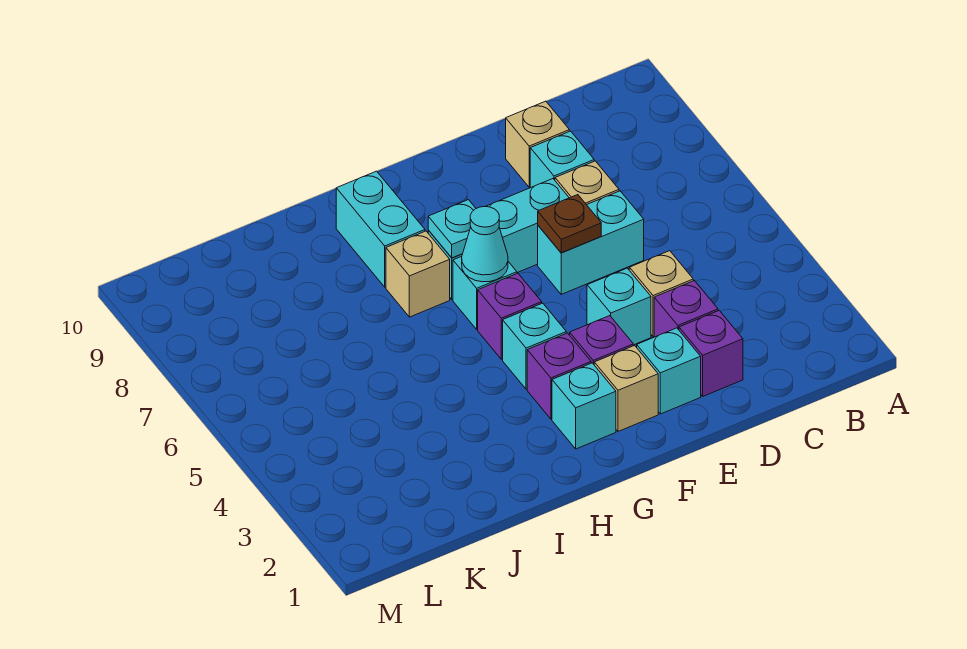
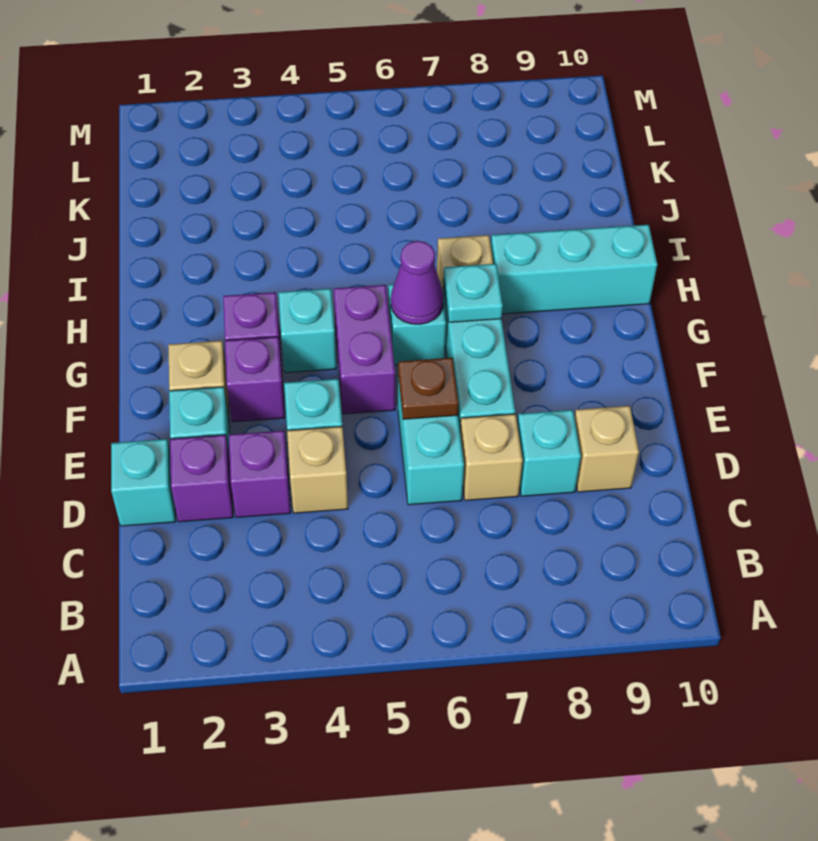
cyan 1x1 brick [552,363,616,449] -> cyan 1x1 brick moved to [111,439,176,526]
purple 1x1 brick [478,273,542,359] -> purple 1x2 brick [334,285,395,414]
cyan 1x1 cone [462,207,508,282] -> purple 1x1 cone [391,241,444,324]
cyan 1x2 brick [336,171,425,287] -> cyan 1x3 brick [491,225,657,314]

